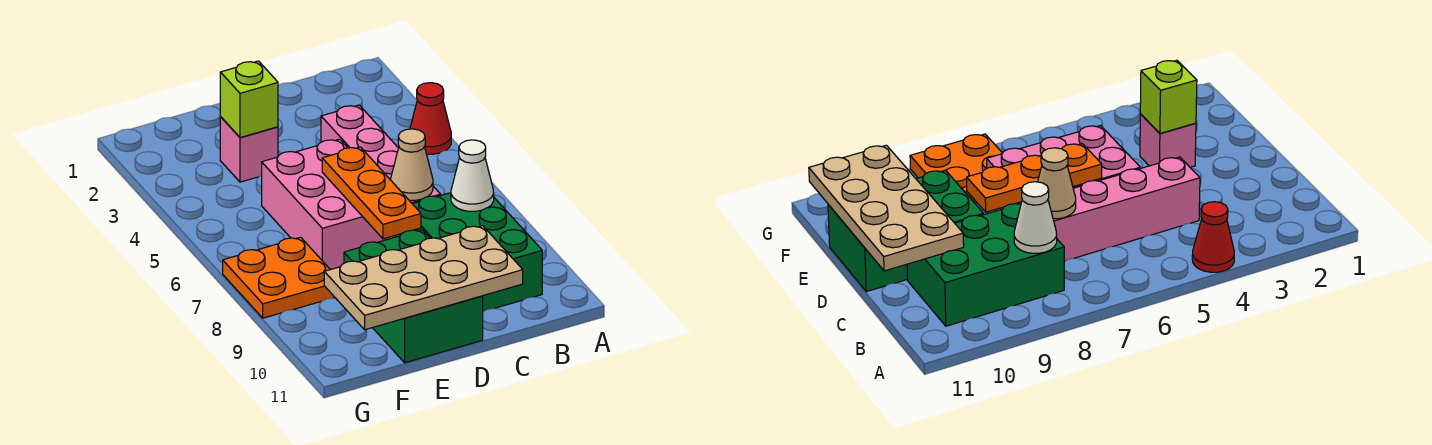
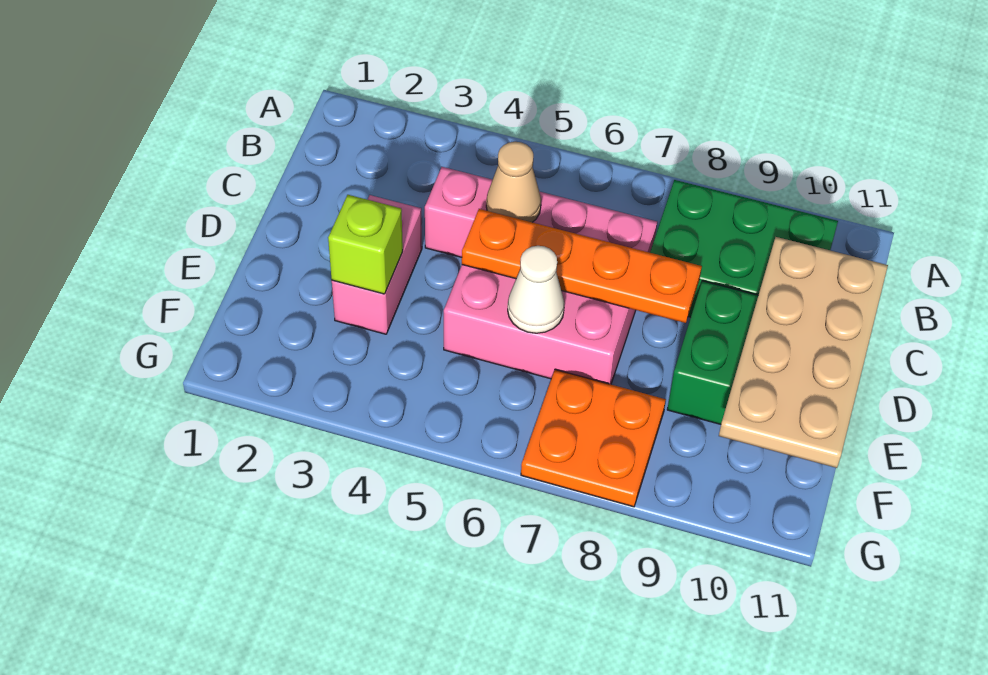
red 1x1 cone [410,83,451,154] -> none
white 1x1 cone [451,140,494,211] -> white 1x1 cone moved to [508,246,565,333]
tan 1x1 cone [391,129,433,200] -> tan 1x1 cone moved to [486,142,541,222]
orange 1x3 plate [322,147,421,239] -> orange 1x4 plate [462,209,702,323]
pink 1x1 brick [220,117,278,182] -> pink 1x2 brick [332,195,422,334]

